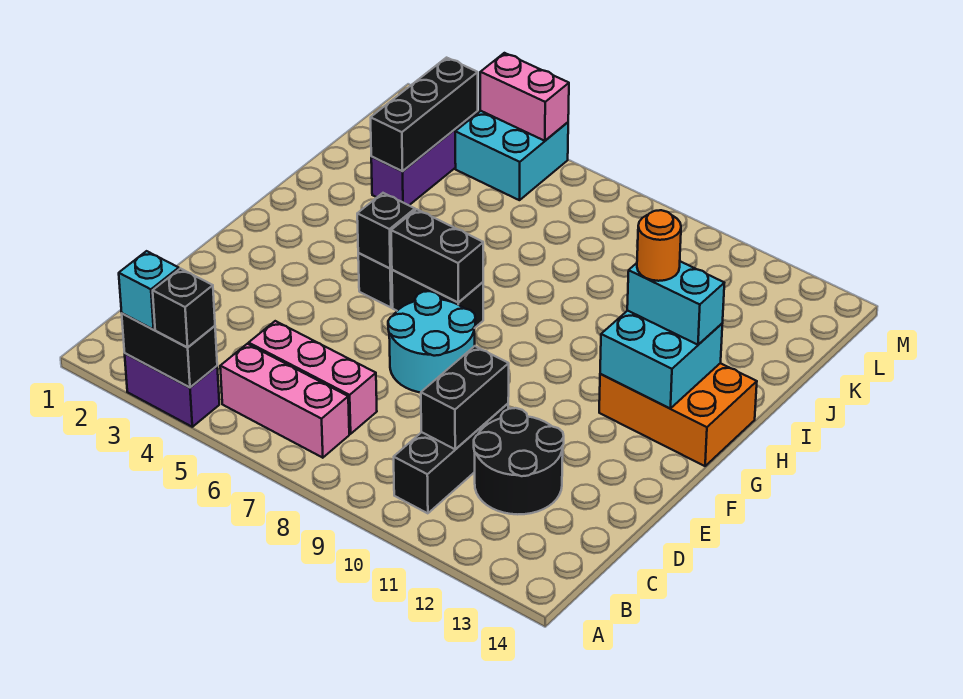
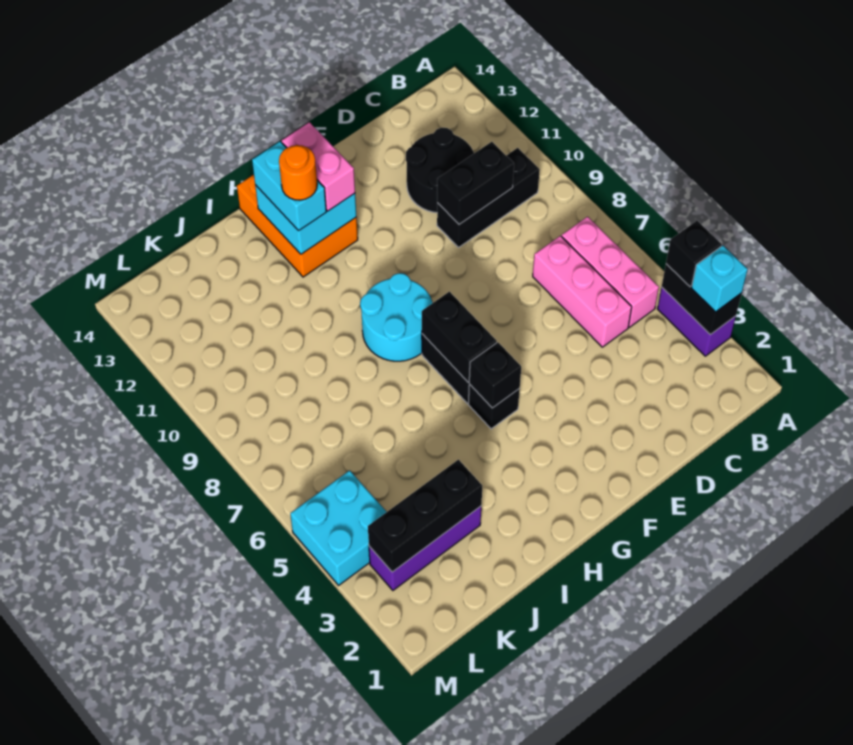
cyan 2x2 round brick [388,291,475,393] -> cyan 2x2 round brick moved to [360,273,433,361]
pink 1x2 brick [480,53,569,141] -> pink 1x2 brick moved to [282,122,355,211]

